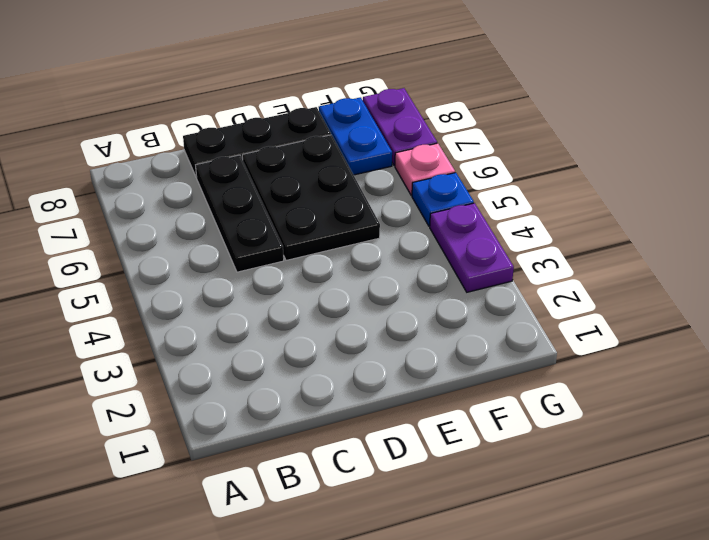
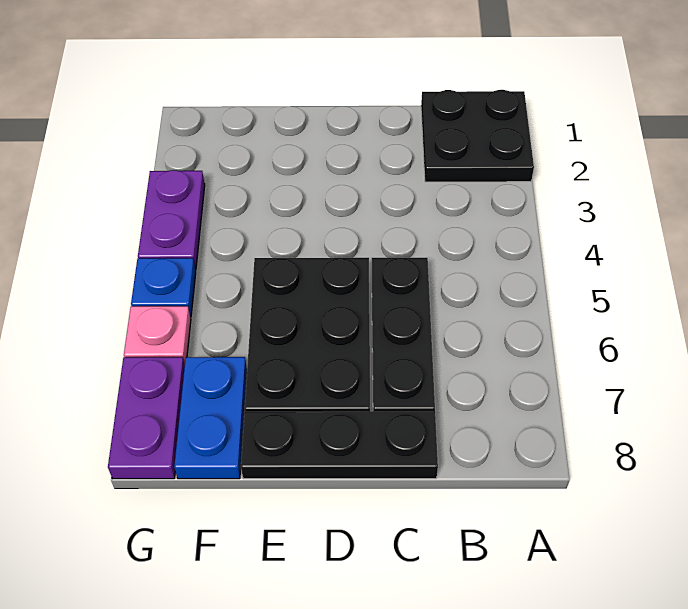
none -> black 2x2 plate [421,90,534,182]

